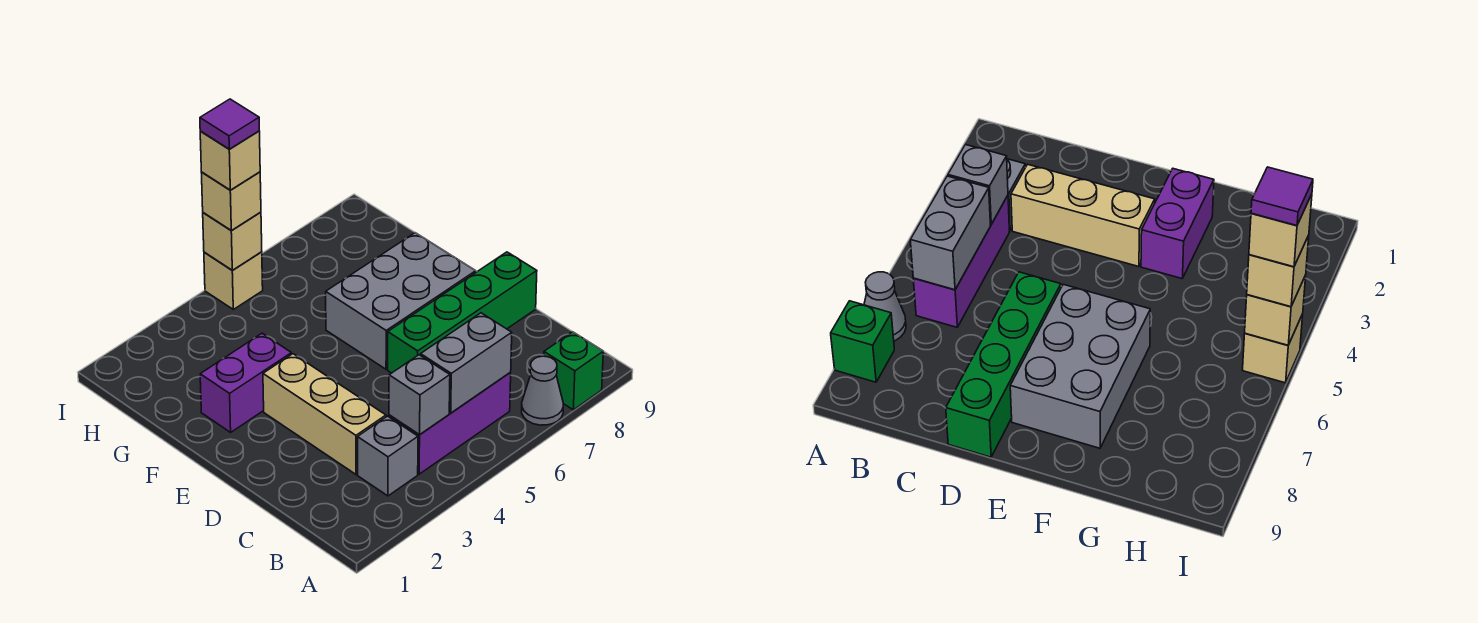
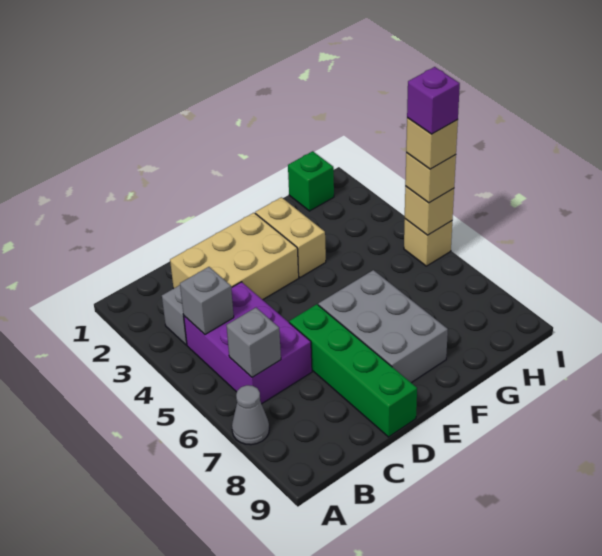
green 1x1 brick [544,332,603,410] -> green 1x1 brick moved to [288,151,334,211]
purple 1x3 brick [389,372,511,474] -> purple 2x3 brick [184,282,312,404]
grey 1x2 brick [421,313,512,413] -> grey 1x1 brick [226,307,281,377]
tan 1x3 brick [263,354,386,474] -> tan 2x3 brick [170,213,299,300]
purple 1x2 brick [200,333,291,432] -> tan 1x2 brick [255,197,326,277]
purple 1x1 tile [200,99,259,149] -> purple 1x1 brick [407,67,460,134]

